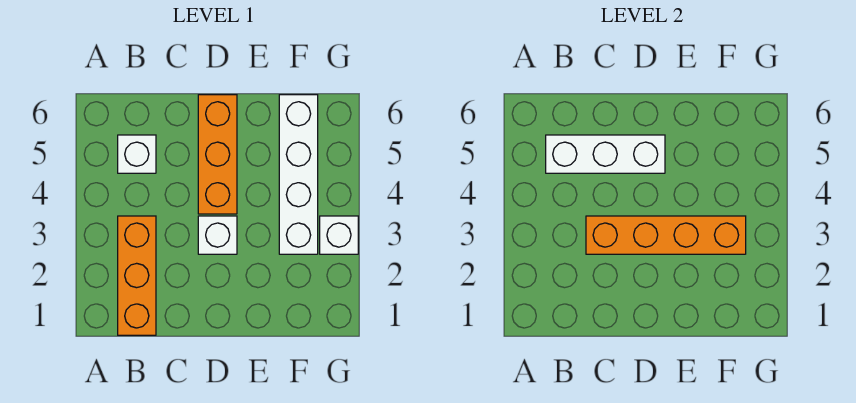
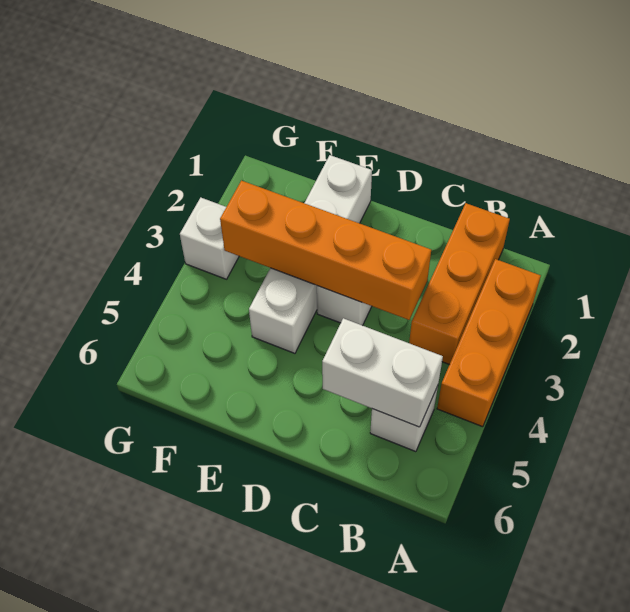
white 1x3 brick [546,135,665,173] -> white 1x2 brick [322,318,443,427]
orange 1x3 brick [198,95,237,214] -> orange 1x3 brick moved to [437,259,541,427]
white 1x4 brick [279,95,318,254] -> white 1x4 brick moved to [249,155,372,353]

